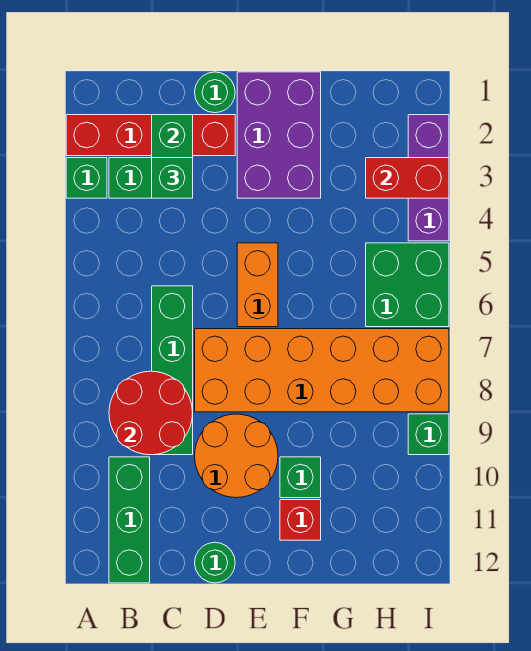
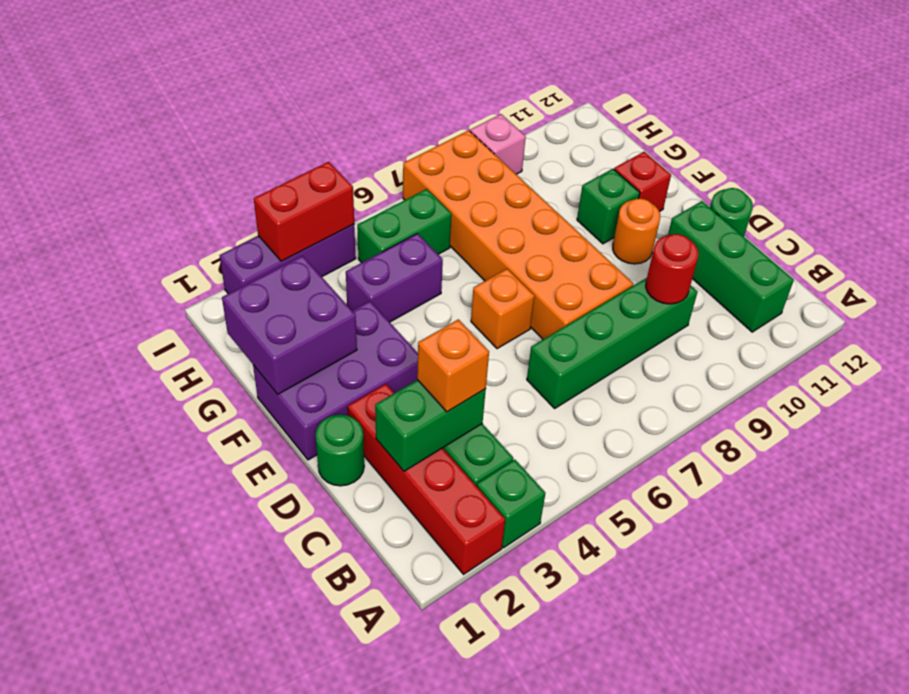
red 2x2 round brick [109,371,193,455] -> red 1x1 round brick [646,234,699,304]
green 1x3 brick [109,457,150,583] -> green 1x3 brick turned to [668,201,794,332]
green 1x1 brick [152,158,193,198] -> orange 1x1 brick [417,319,489,412]
orange 2x2 round brick [195,414,278,498] -> orange 1x1 round brick [613,198,660,264]
orange 1x2 brick [237,243,278,327] -> orange 1x1 brick [471,269,534,349]
none -> purple 2x2 brick [222,256,357,394]
none -> purple 1x2 brick [346,233,443,322]
red 1x2 brick [366,158,449,198] -> red 1x2 brick turned to [254,162,354,261]
green 2x2 brick [366,243,449,327] -> green 1x2 brick [357,189,451,263]
green 1x1 brick [408,414,449,455] -> pink 1x1 brick [470,114,526,174]

